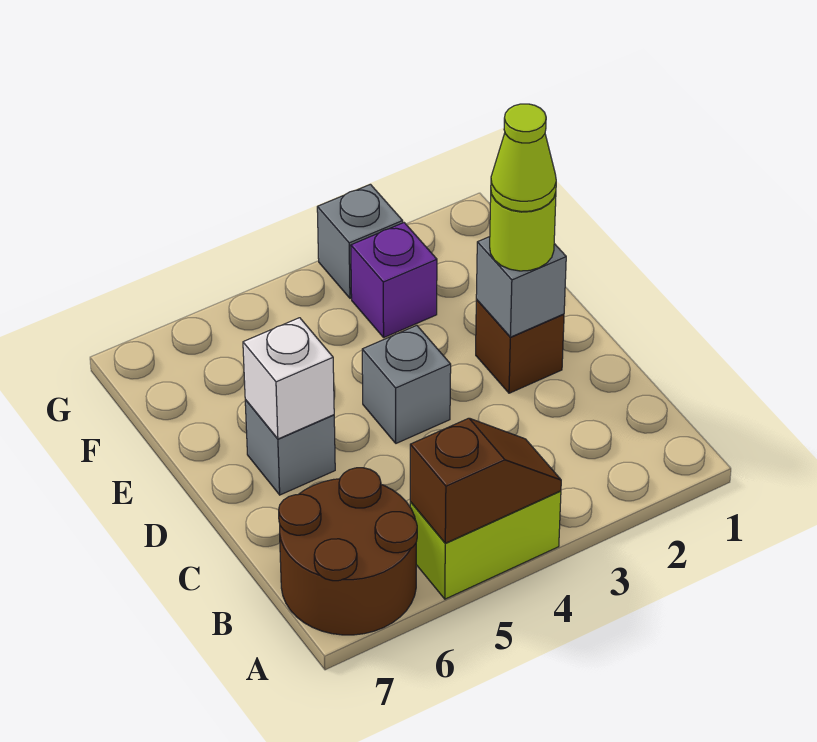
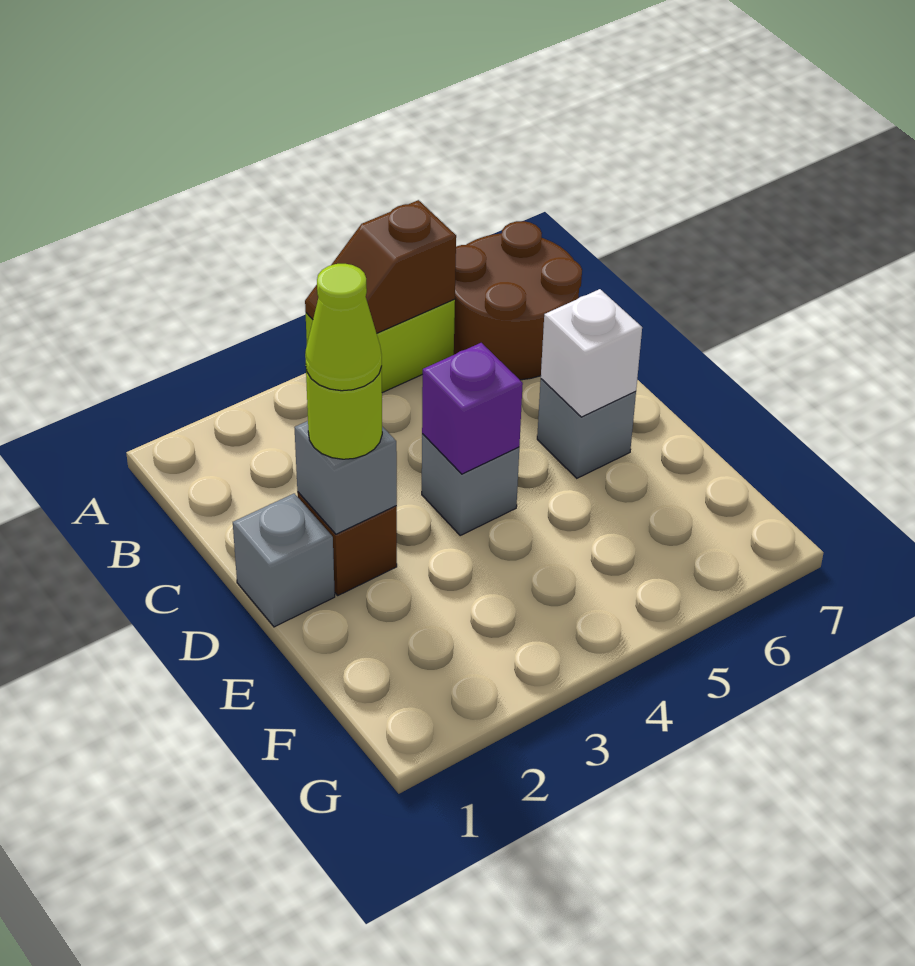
purple 1x1 brick [351,223,437,337] -> purple 1x1 brick moved to [422,343,523,474]
grey 1x1 brick [317,184,403,298] -> grey 1x1 brick moved to [233,493,335,627]

